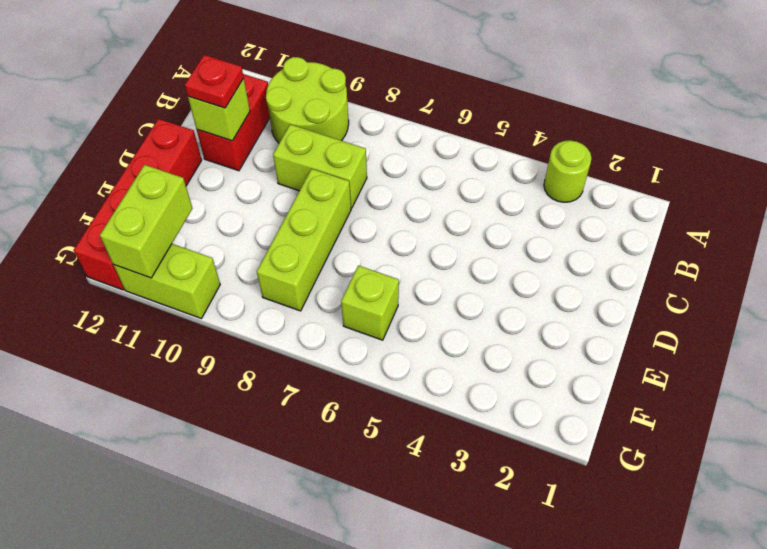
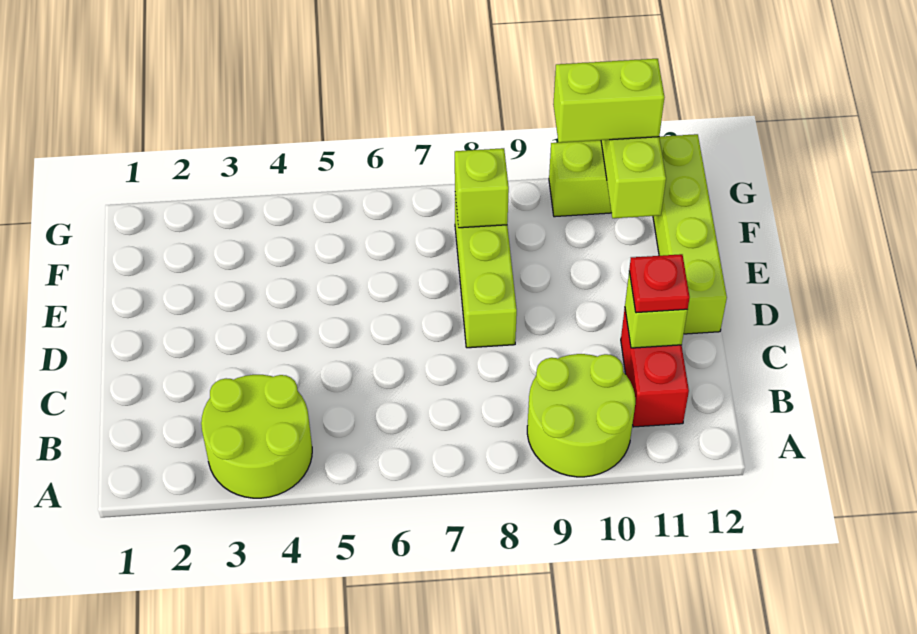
lime 1x1 round brick [544,140,591,202] -> lime 2x2 round brick [201,375,312,498]
lime 1x2 brick [273,124,367,208] -> lime 1x2 brick moved to [553,59,664,143]
red 1x4 brick [74,119,202,290] -> lime 1x4 brick [653,134,727,334]
lime 1x1 brick [341,266,399,340] -> lime 1x1 brick moved to [455,148,509,228]

